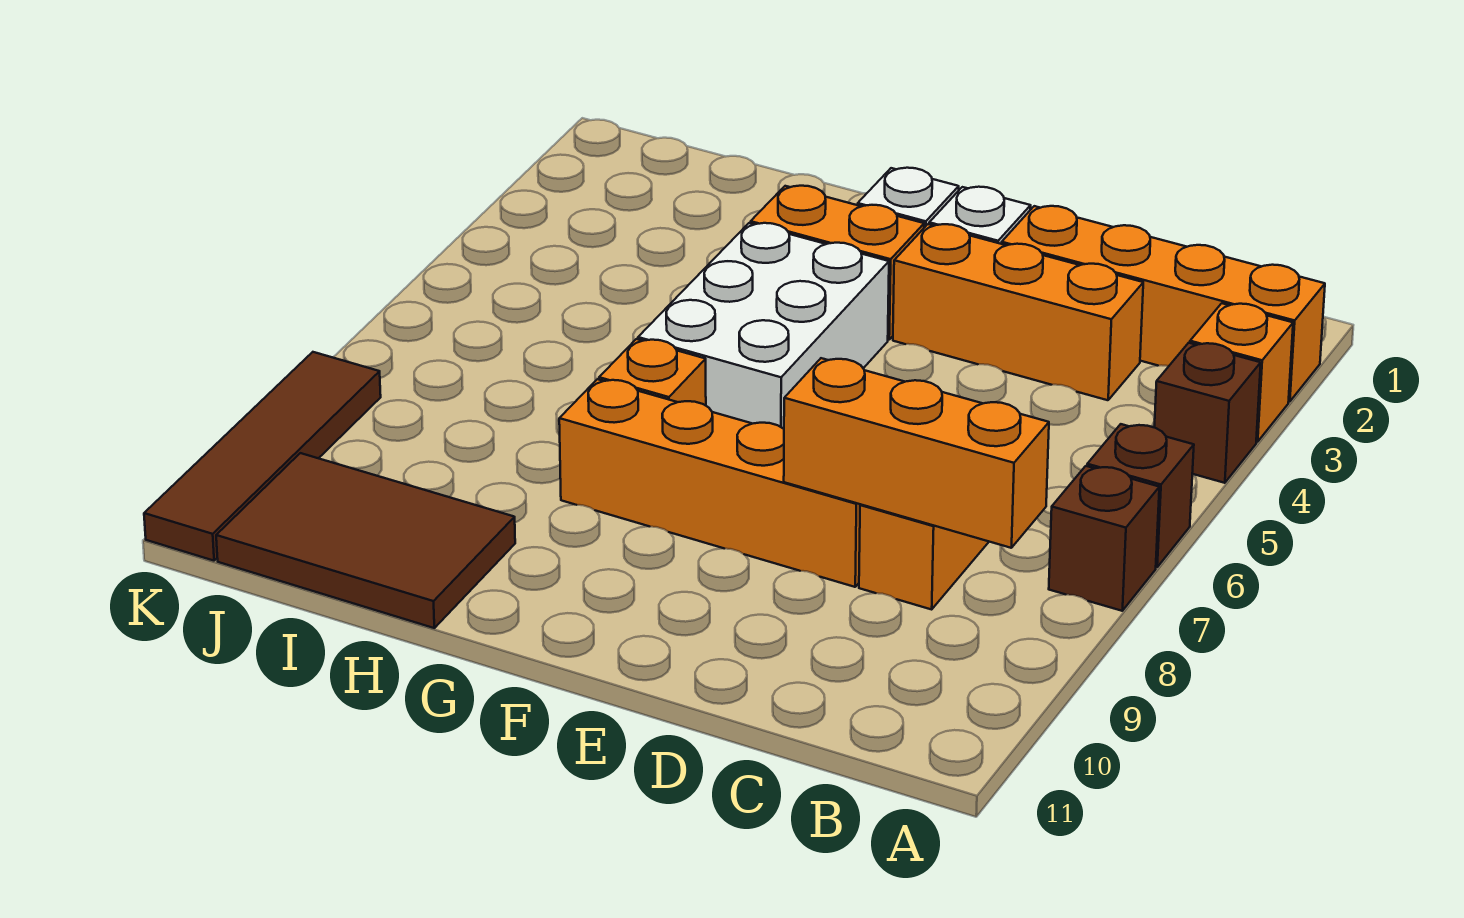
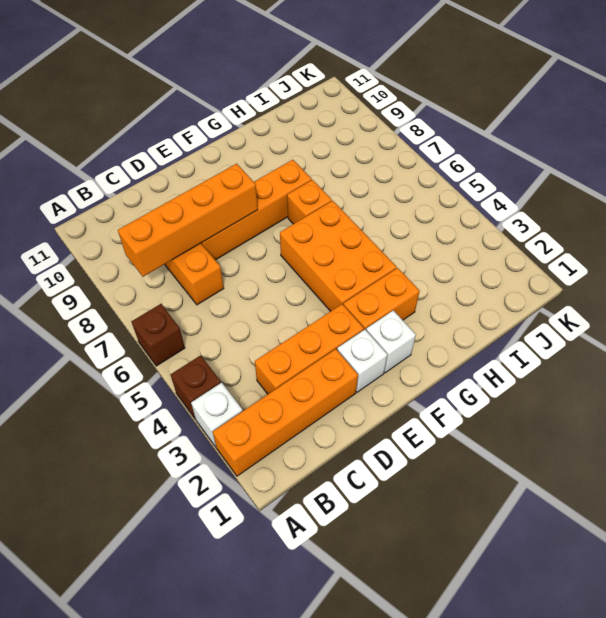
orange 1x1 brick [1190,303,1293,442] -> white 1x1 brick [191,383,243,447]
brown 1x1 brick [1049,466,1159,611] -> none
orange 1x3 brick [784,358,1049,548] -> orange 1x4 brick [118,164,258,277]
white 2x3 brick [638,223,889,429] -> orange 2x3 brick [280,201,397,311]
brown 2x3 tile [216,453,515,628] -> none
brown 1x4 tile [144,352,381,561] -> none

